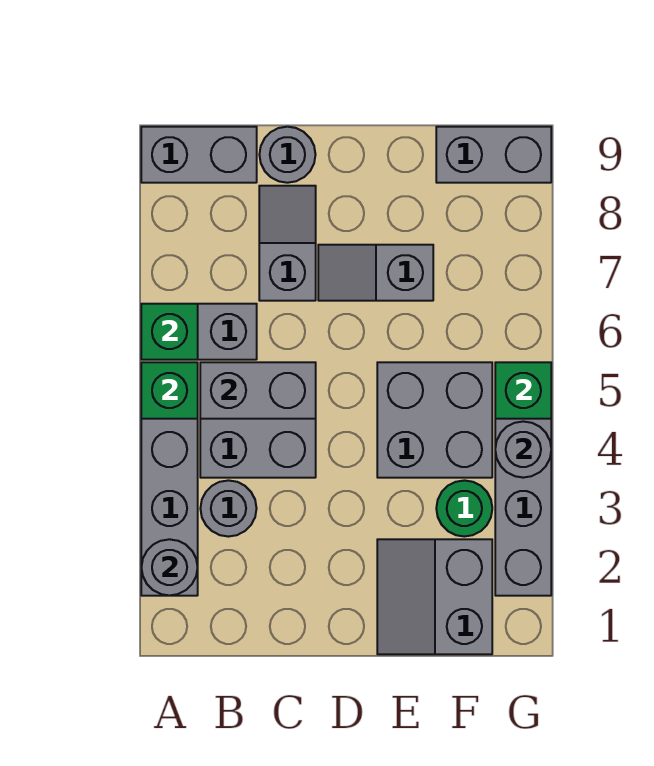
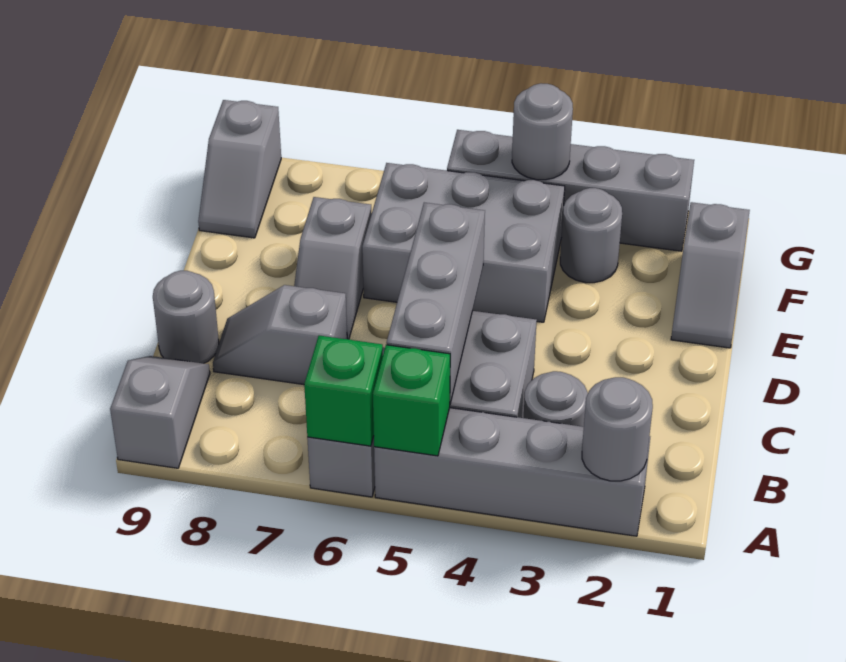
grey 1x2 brick [141,127,257,183] -> grey 1x2 slope [110,356,210,468]
grey 1x2 brick [200,362,316,419] -> grey 1x3 brick [386,203,485,403]
grey 2x2 slope [377,539,492,654] -> grey 1x2 slope [671,202,750,348]
grey 2x2 brick [377,362,492,478] -> grey 2x3 brick [362,163,565,322]
green 1x1 round brick [436,480,492,537] -> grey 1x1 round brick [560,188,622,283]
grey 1x2 brick [436,127,551,183] -> grey 1x2 slope [198,100,281,238]
green 1x1 brick [495,362,551,419] -> none

